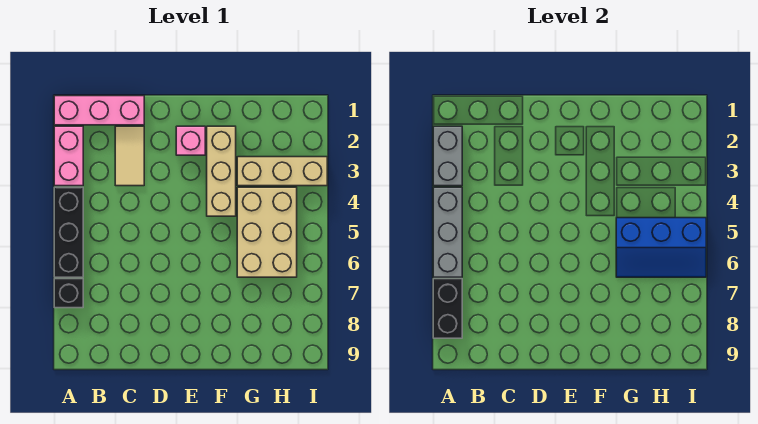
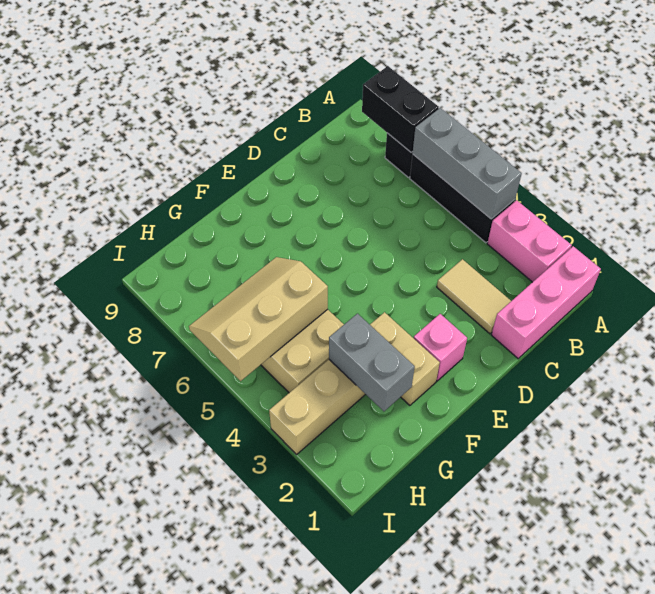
grey 1x2 brick [433,126,462,186] -> grey 1x2 brick moved to [329,314,415,411]
tan 1x3 brick [207,126,236,216] -> tan 1x2 brick [370,312,440,405]
blue 2x3 slope [616,218,706,277] -> tan 2x3 slope [189,257,328,381]

